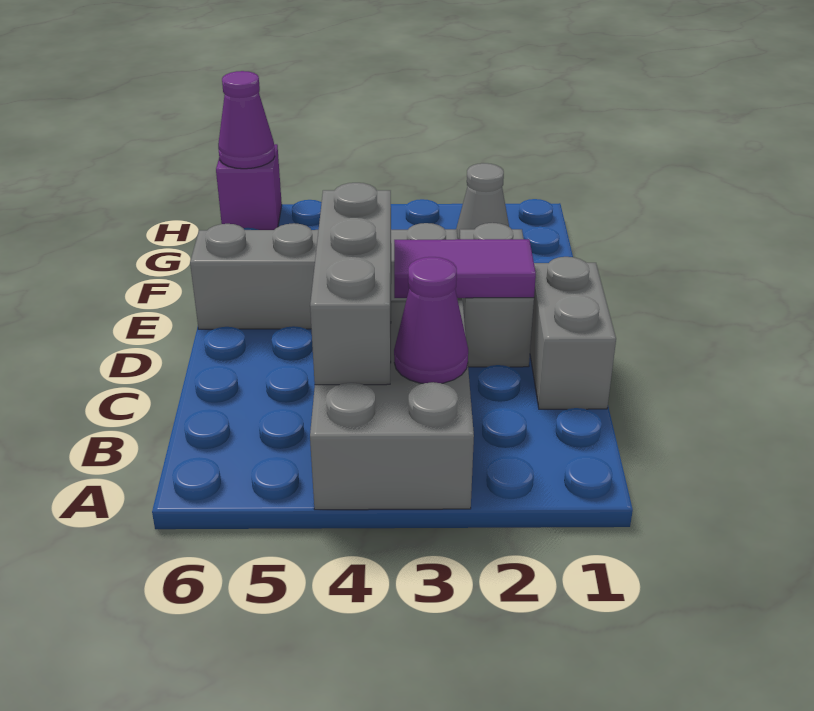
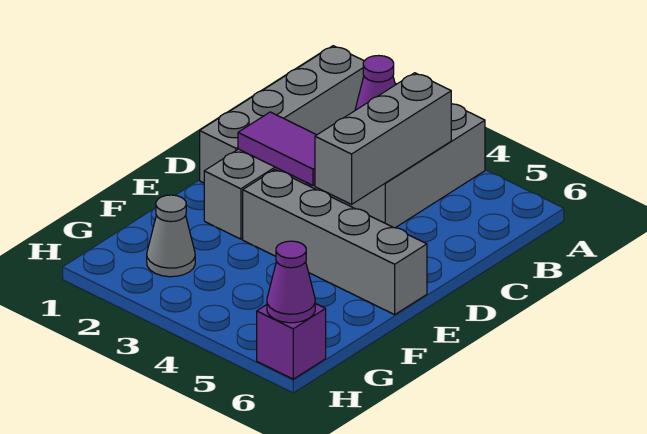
grey 1x2 brick [530,257,616,409] -> grey 1x4 brick [200,46,364,183]

